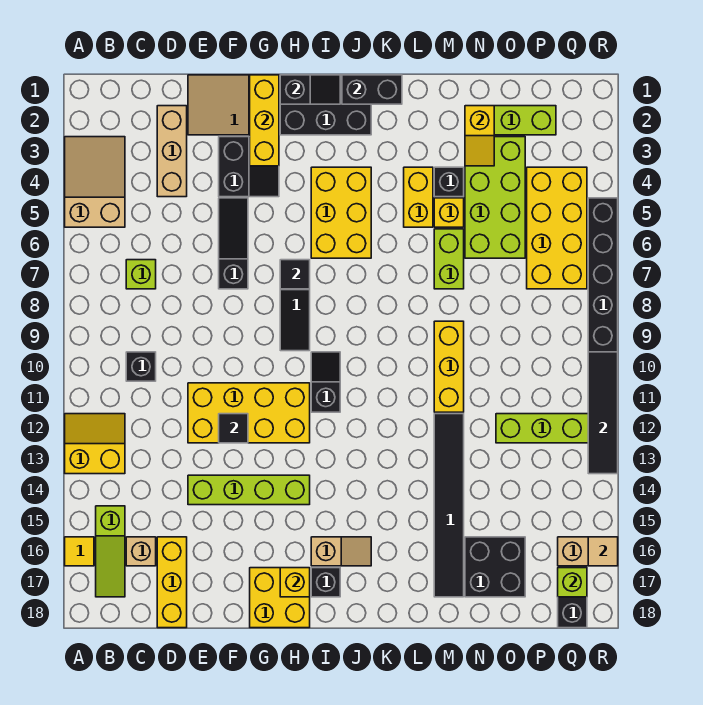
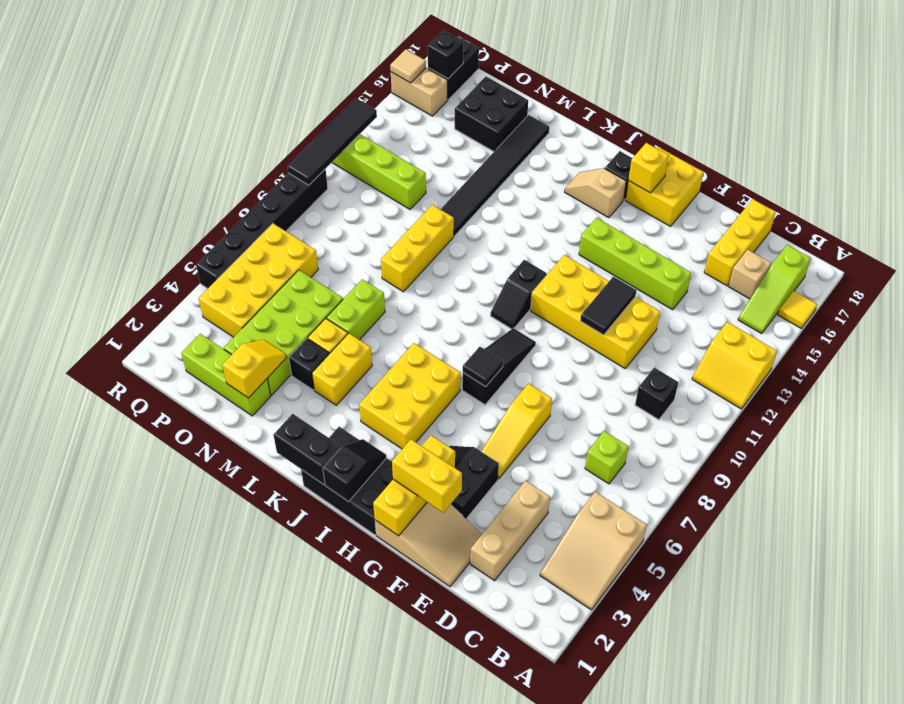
lime 1x3 slope [96,506,125,597] -> lime 1x3 slope turned to [738,245,811,334]
none -> yellow 1x2 brick [392,439,462,513]
black 1x3 slope [219,198,248,289] -> yellow 1x3 slope [481,384,552,479]
black 1x1 tile [219,414,248,443] -> black 1x2 tile [580,277,637,335]
black 1x2 slope [280,75,340,104] -> black 1x2 slope turned to [323,439,387,502]
lime 1x1 brick [558,568,587,597] -> black 1x1 brick [428,31,463,79]

